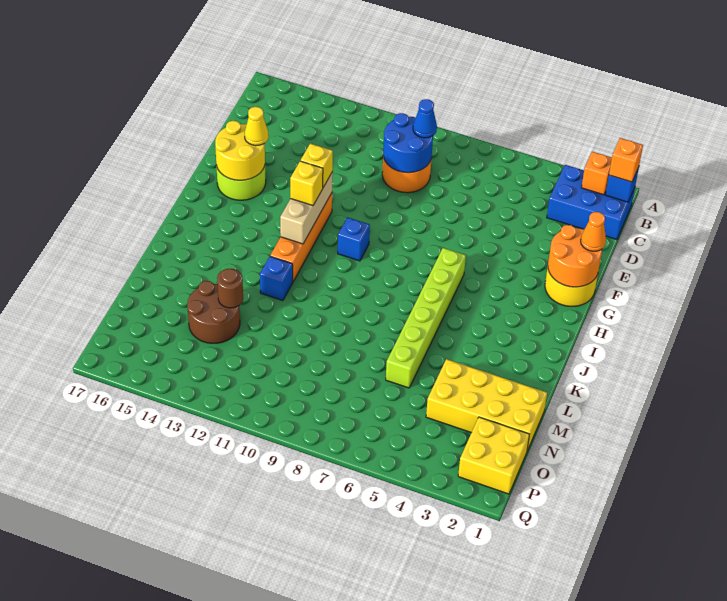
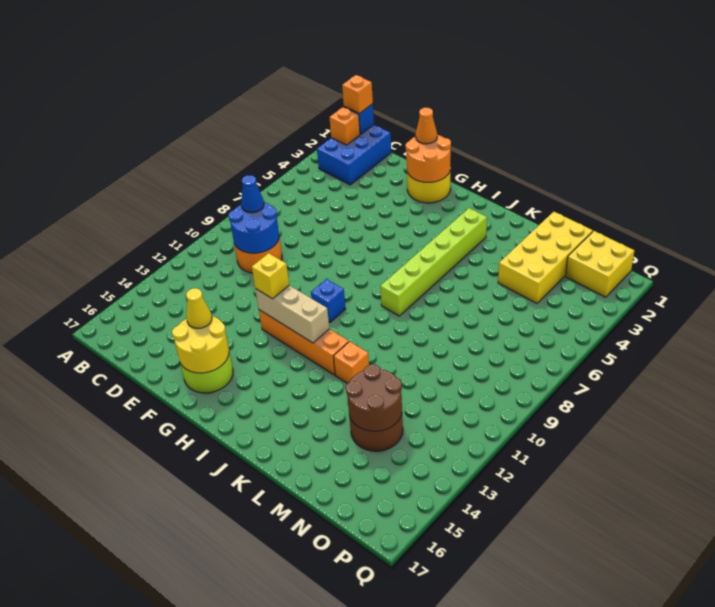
lime 1x6 brick [386,248,466,388] -> lime 1x6 brick turned to [380,208,487,316]
yellow 1x1 brick [290,161,323,206] -> none
blue 1x1 brick [260,256,293,301] -> orange 1x1 brick [333,341,369,384]
brown 1x1 round brick [217,269,243,308] -> brown 2x2 round brick [346,364,402,431]

